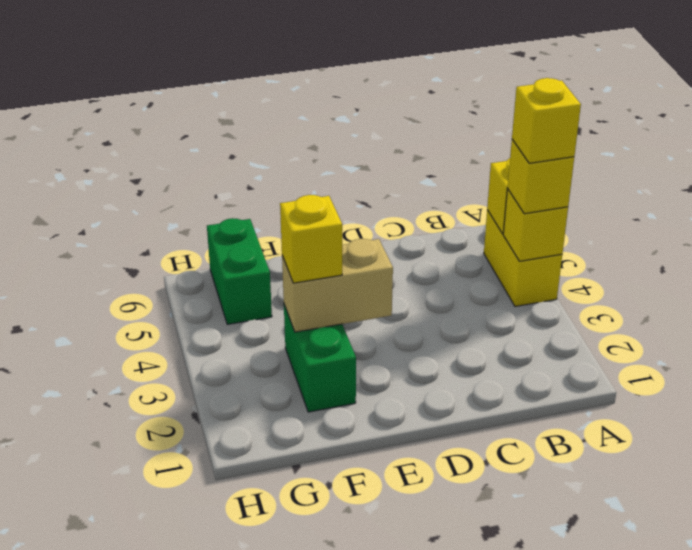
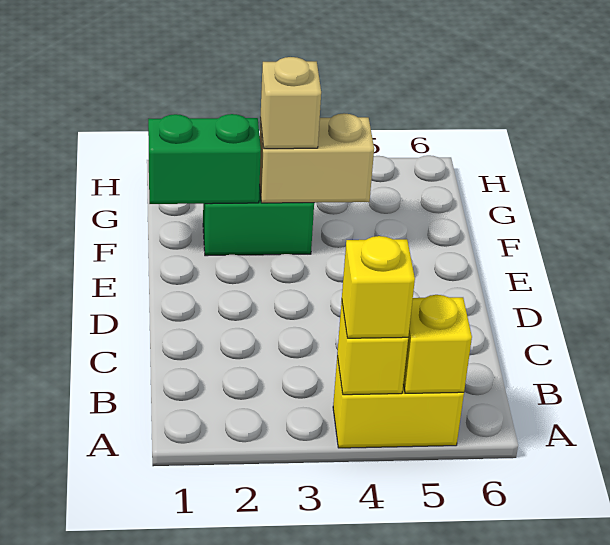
yellow 1x1 brick [512,78,581,163] -> none
tan 1x2 brick [282,239,393,332] -> tan 1x2 brick turned to [260,113,374,203]
yellow 1x1 brick [280,195,342,283] -> tan 1x1 brick [260,57,321,149]
green 1x2 brick [207,218,272,324] -> green 1x2 brick moved to [148,114,261,204]

